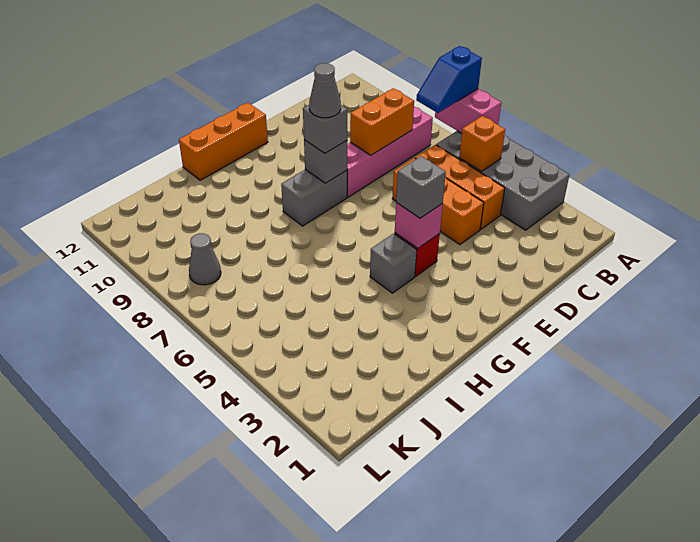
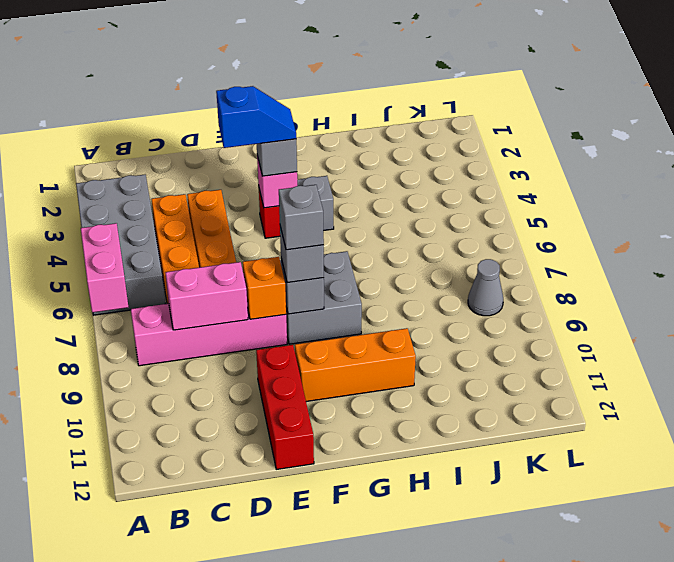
blue 1x2 slope [416,46,482,113] -> blue 1x2 slope moved to [216,86,296,148]
orange 1x1 brick [459,116,505,172] -> orange 1x1 brick moved to [243,257,286,319]
orange 1x2 brick [350,88,414,155] -> pink 1x2 brick [165,262,248,330]
none -> red 1x3 brick [256,345,314,469]
grey 1x2 brick [281,169,347,226] -> grey 2x2 brick [280,251,362,344]
grey 1x1 cone [309,63,341,118] -> grey 1x1 brick [279,185,324,250]
orange 1x3 brick [179,103,268,180] -> orange 1x3 brick moved to [295,328,416,401]

